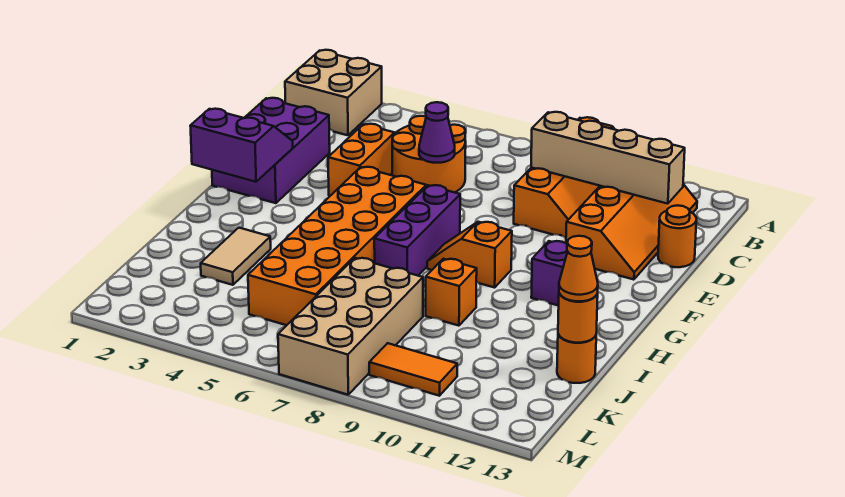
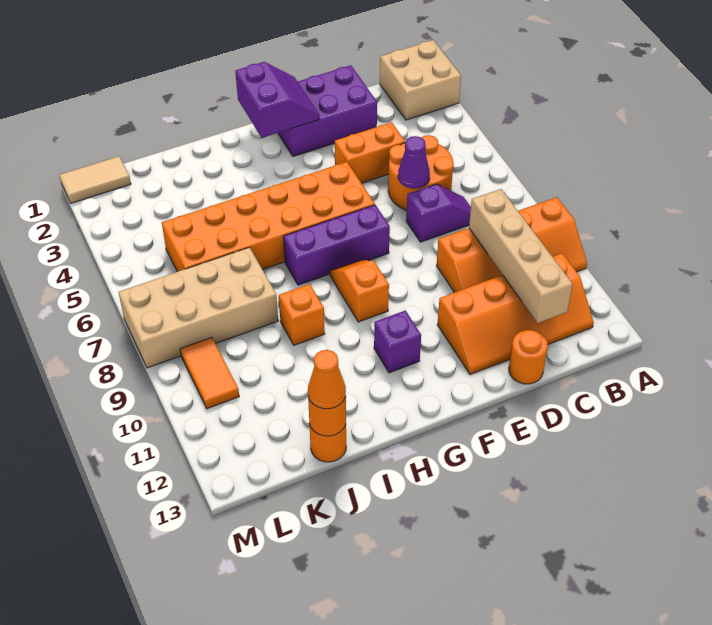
none -> purple 1x2 slope [406,184,471,242]
tan 1x2 tile [201,228,271,285] -> tan 1x2 tile moved to [59,156,131,203]

